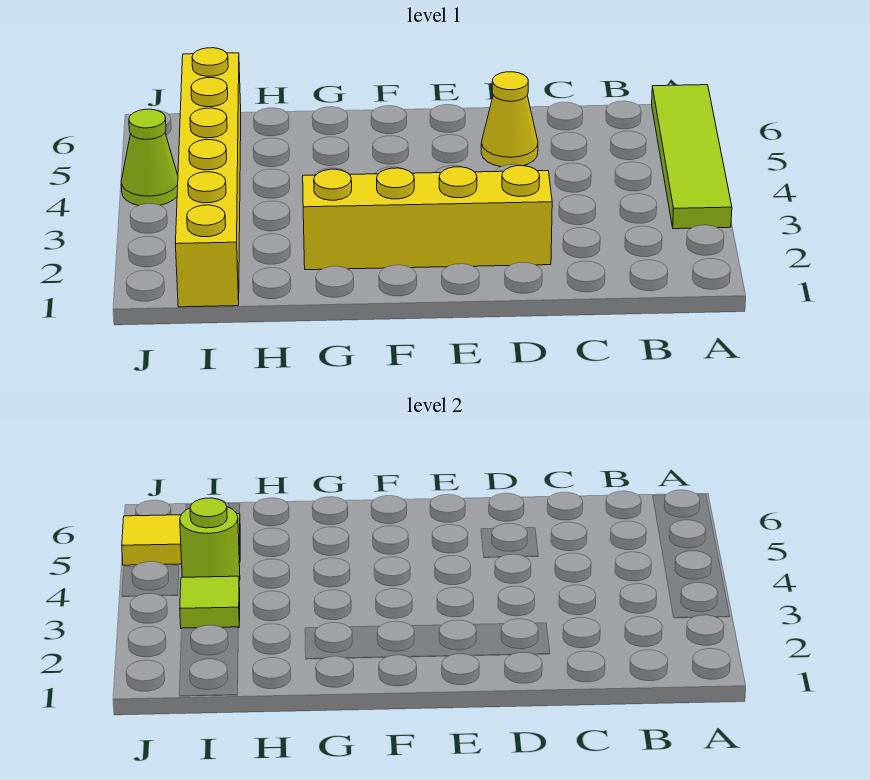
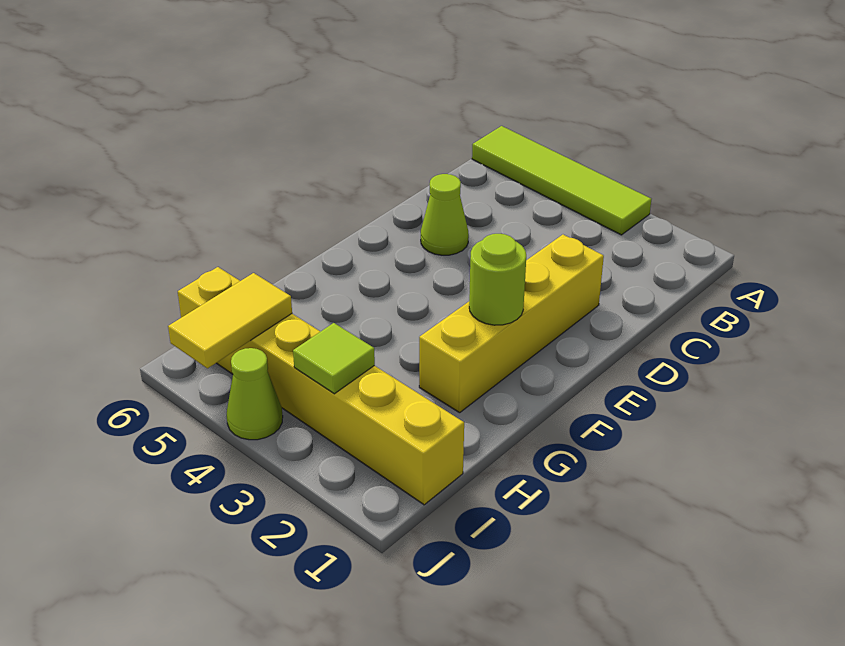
yellow 1x1 cone [481,72,538,167] -> lime 1x1 cone [421,174,469,255]
lime 1x1 round brick [180,498,240,581] -> lime 1x1 round brick moved to [469,234,526,325]

